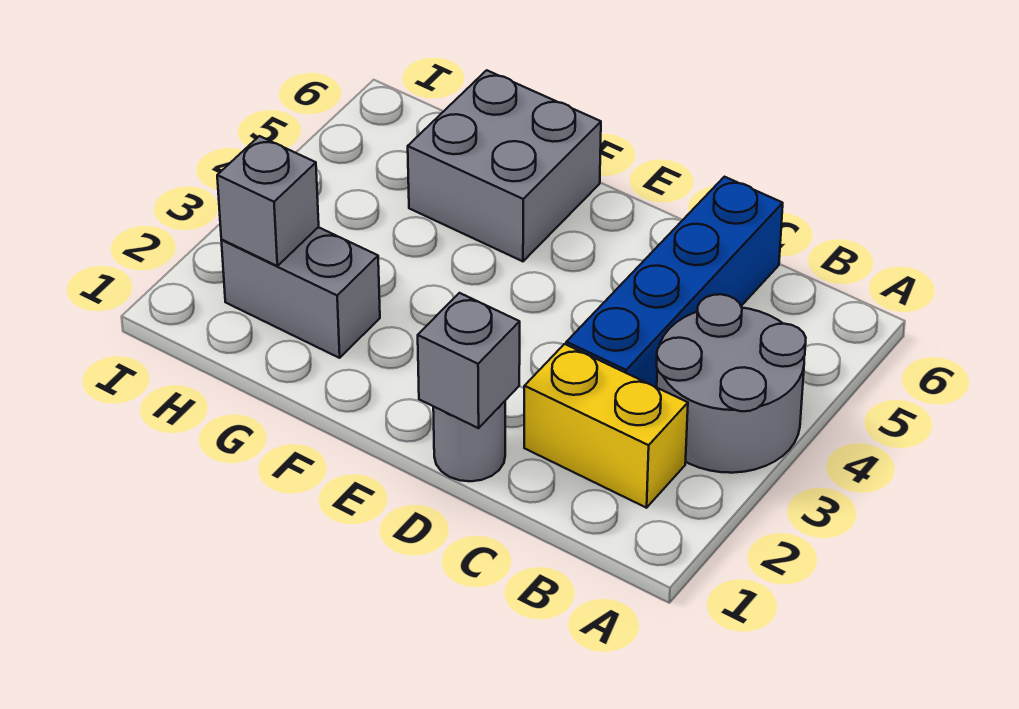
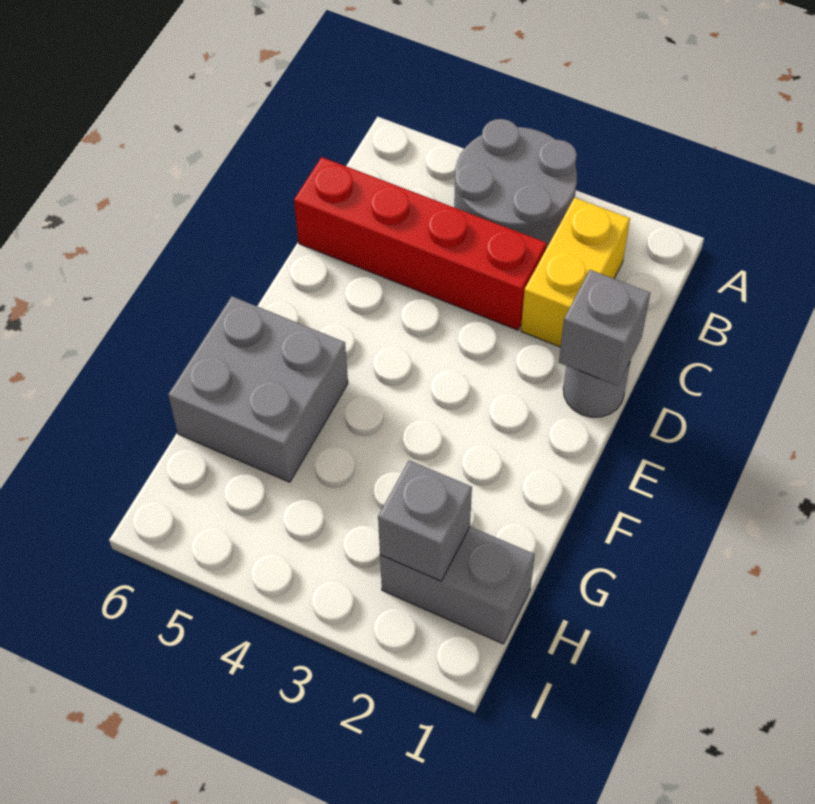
blue 1x4 brick [566,177,783,387] -> red 1x4 brick [294,157,546,330]
grey 1x2 brick [221,227,380,358] -> grey 1x2 brick turned to [380,526,535,644]

